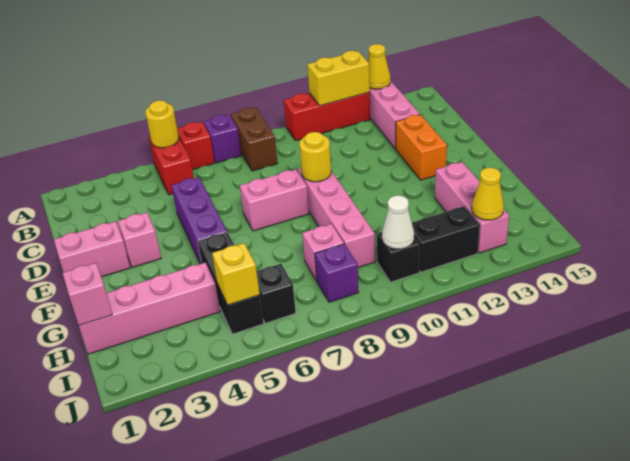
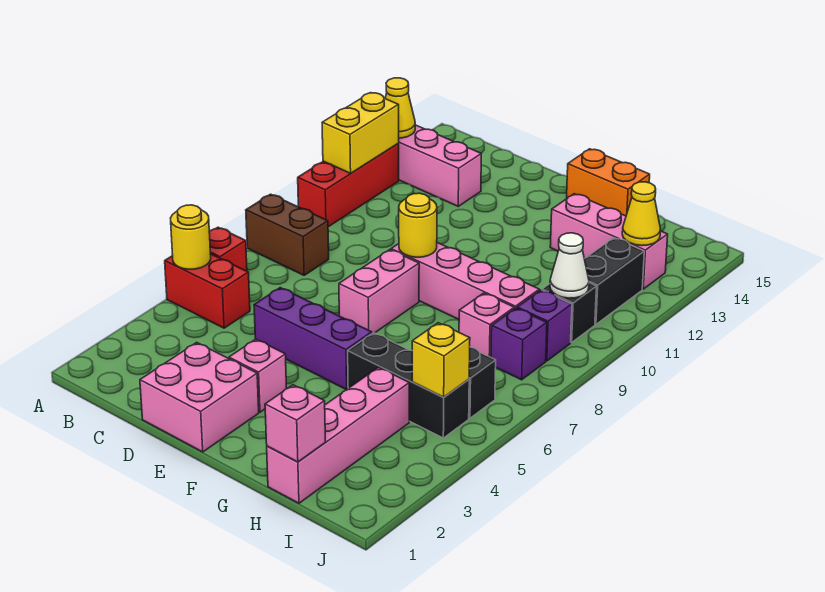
purple 1x1 brick [204,115,241,163] -> purple 1x1 brick moved to [517,290,572,361]
orange 1x2 brick [396,114,447,180] -> orange 1x2 brick moved to [567,149,650,216]
pink 1x2 brick [54,221,130,277] -> pink 2x2 brick [140,342,259,452]

